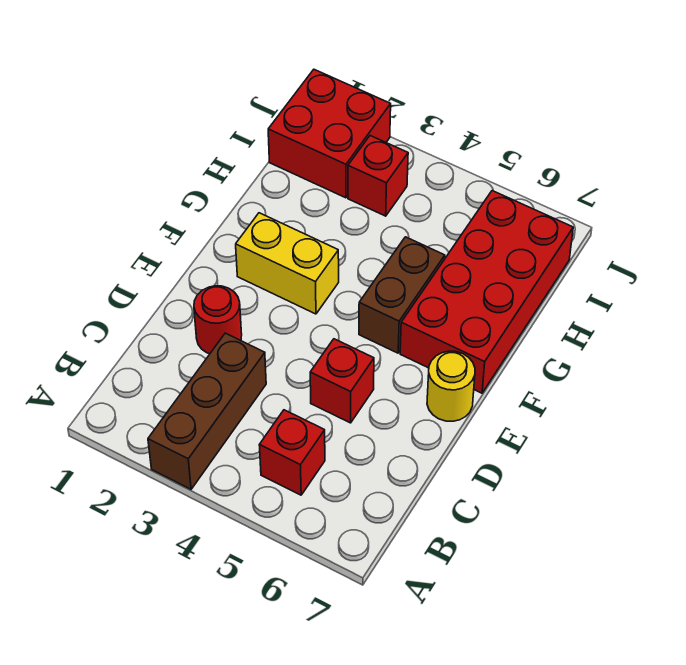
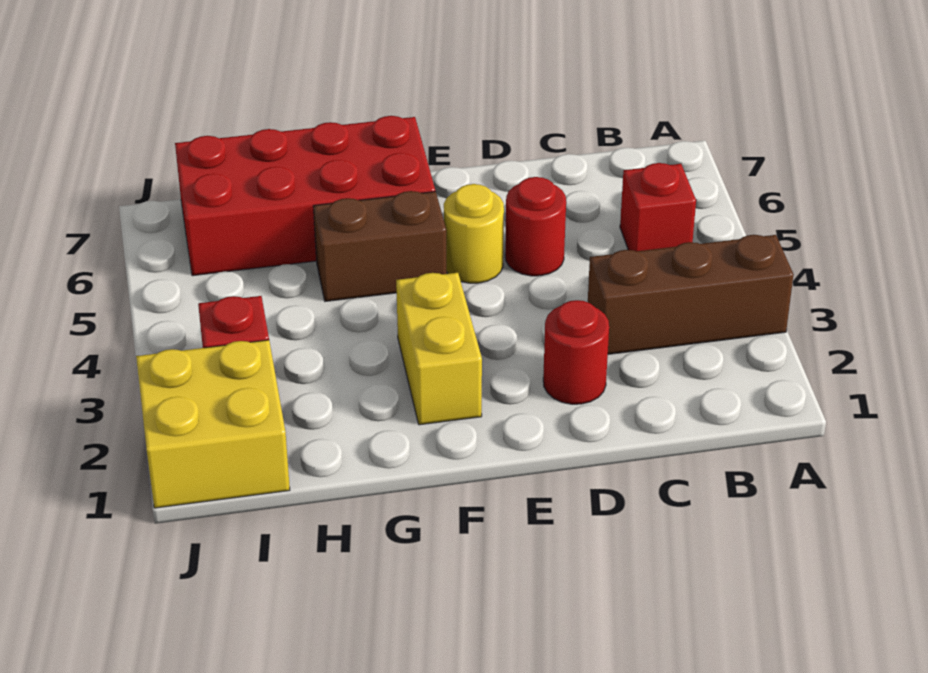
red 1x1 brick [310,339,374,423] -> red 1x1 round brick [505,177,566,276]
yellow 1x1 round brick [427,351,475,421] -> yellow 1x1 round brick moved to [444,184,504,283]
red 2x2 brick [268,70,391,198] -> yellow 2x2 brick [136,340,290,508]

